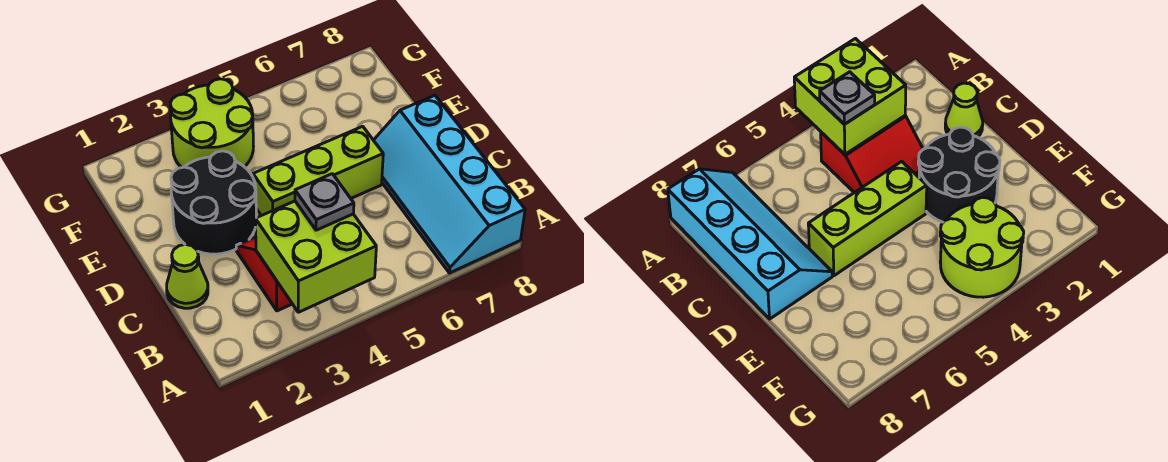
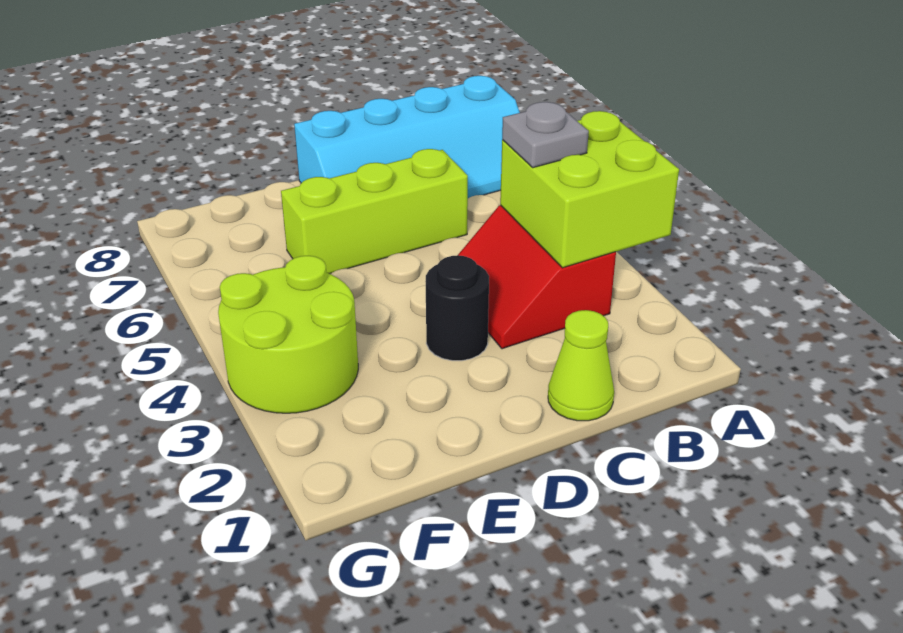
black 2x2 round brick [171,151,256,254] -> black 1x1 round brick [425,255,489,361]
lime 1x3 brick [253,126,383,216] -> lime 1x3 brick turned to [281,149,468,274]

